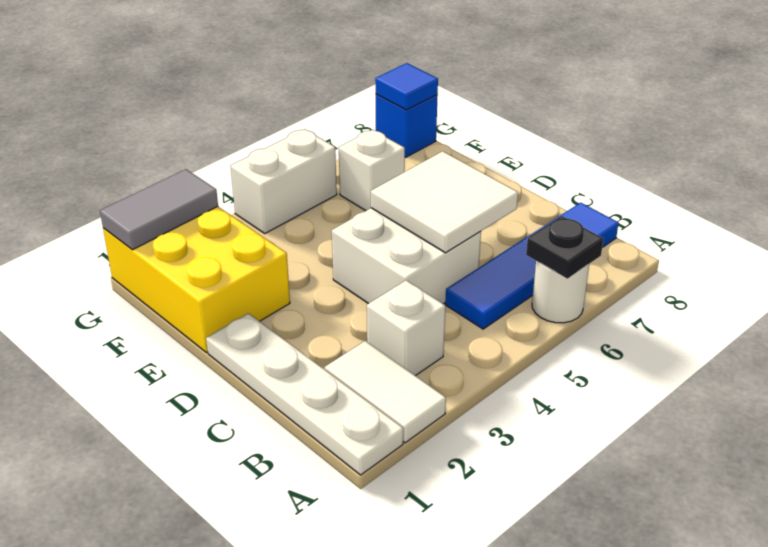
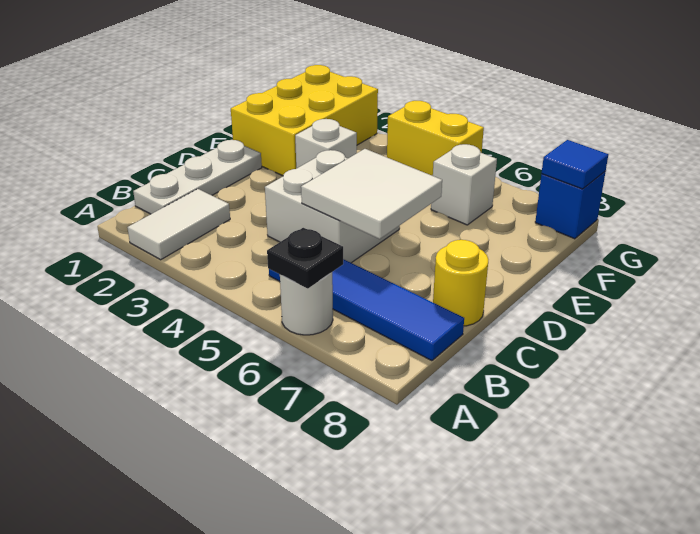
white 1x4 plate [206,313,403,475] -> white 1x3 plate [133,140,262,214]
white 1x1 brick [367,280,446,376] -> white 1x1 brick moved to [295,119,357,169]
none -> yellow 1x1 round brick [433,240,488,326]
grey 1x2 tile [100,169,218,250] -> none
white 1x2 brick [231,129,337,233] -> yellow 1x2 brick [387,101,484,176]

